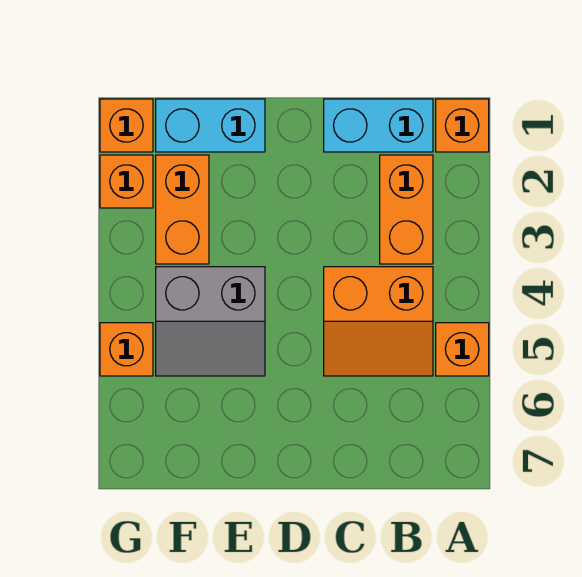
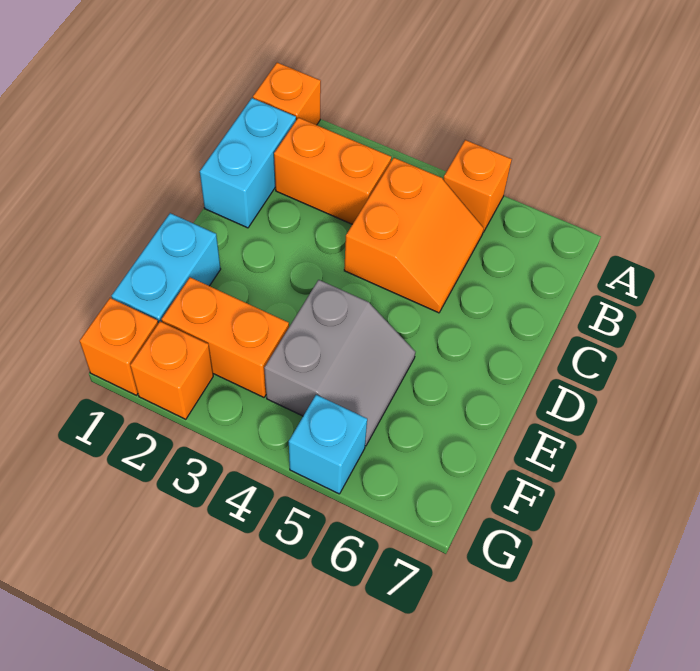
orange 1x1 brick [100,323,153,376] -> cyan 1x1 brick [289,395,367,494]

